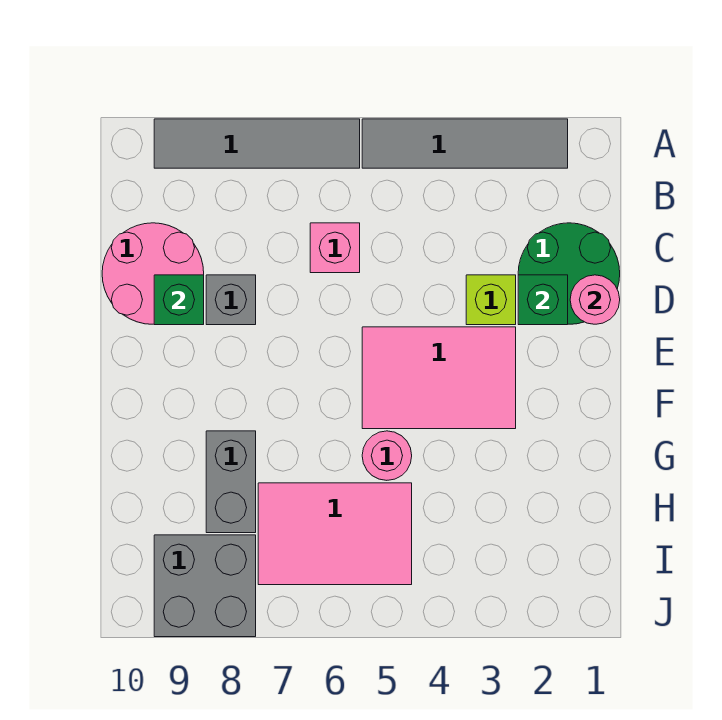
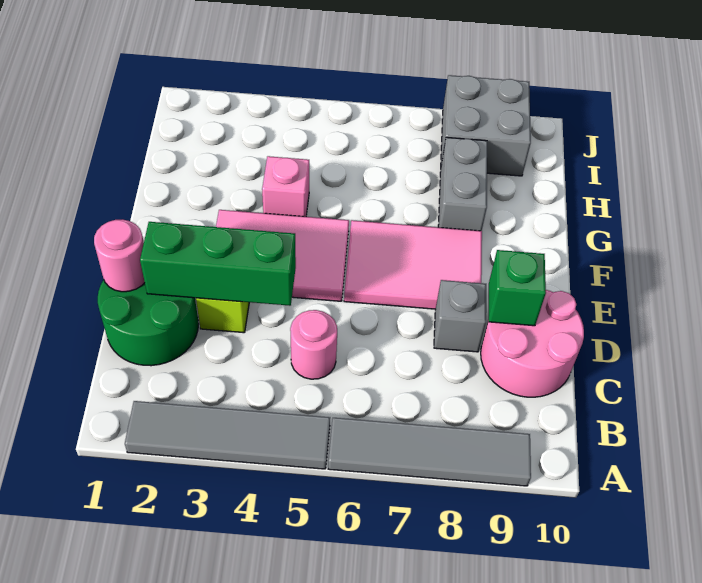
pink 1x1 brick [310,223,360,273] -> pink 1x1 brick moved to [262,156,309,217]
green 1x1 brick [518,275,568,325] -> green 1x3 brick [140,222,296,306]
pink 1x1 round brick [362,431,412,480] -> pink 1x1 round brick moved to [290,310,337,379]
pink 2x3 tile [258,483,412,585] -> pink 2x3 tile moved to [344,220,482,309]

